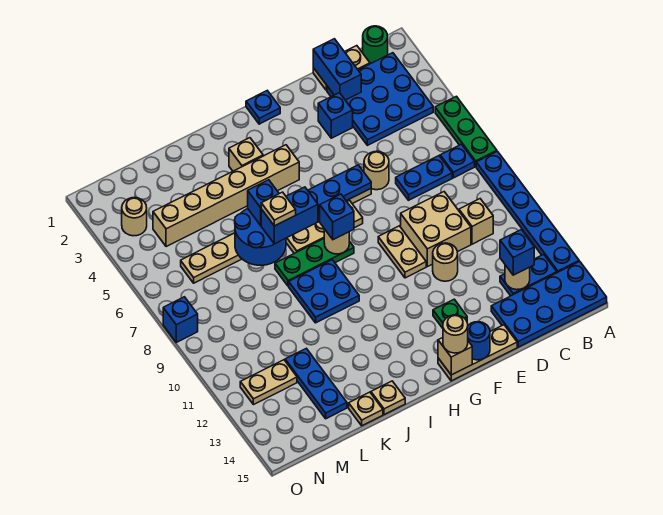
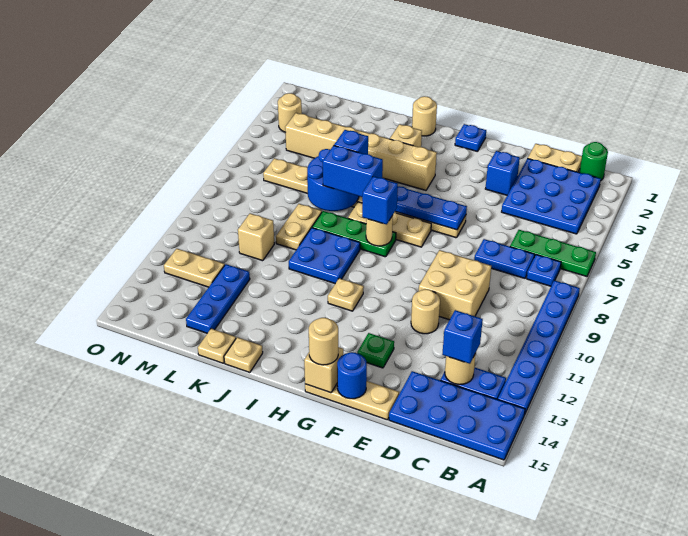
green 1x3 plate [435,96,497,166] -> green 1x3 plate turned to [510,230,596,276]
tan 1x1 brick [459,199,493,244] -> tan 1x1 brick moved to [238,213,274,261]
blue 1x2 brick [313,39,361,100] -> none
tan 1x1 round brick [364,151,389,190] -> tan 1x1 round brick moved to [412,96,437,136]
tan 1x2 plate [378,226,426,278] -> tan 1x2 plate moved to [276,204,322,250]
tan 1x1 plate [261,192,296,226] -> tan 1x1 plate moved to [328,278,364,311]
blue 1x1 brick [163,297,198,342] -> none

